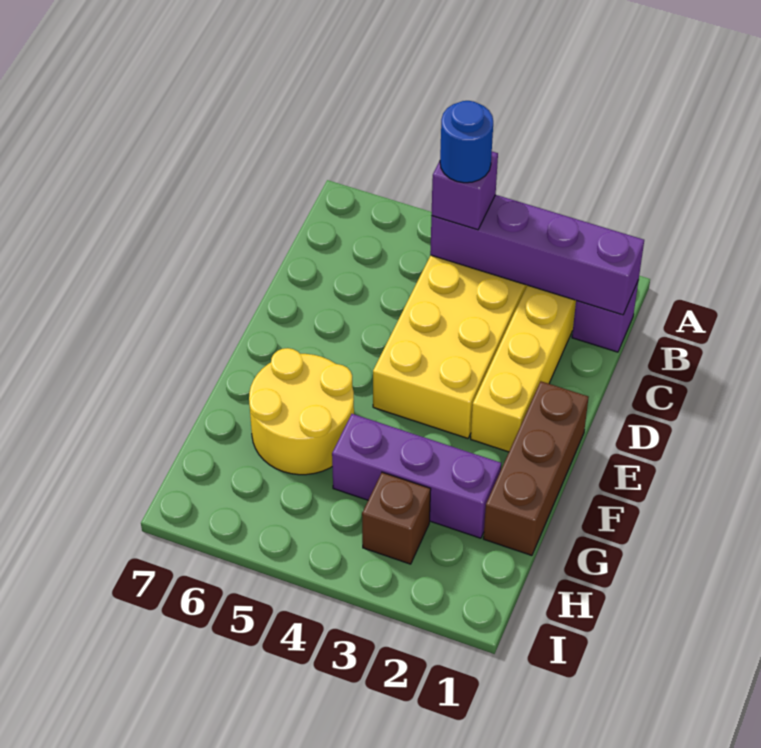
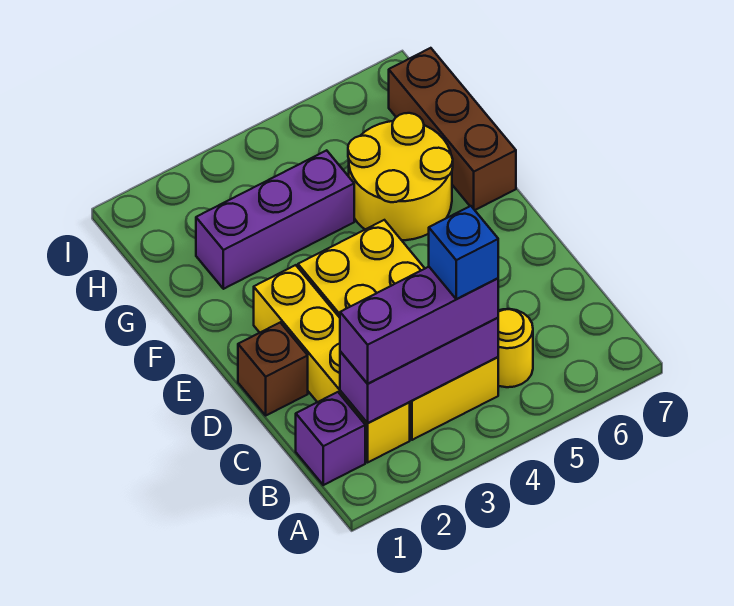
purple 1x4 brick [430,195,644,315] -> purple 1x3 brick [340,318,498,423]
purple 1x1 brick [431,152,498,230] -> purple 1x3 brick [340,267,498,384]
blue 1x1 round brick [440,101,493,183] -> blue 1x1 brick [429,206,498,299]
none -> yellow 1x1 round brick [498,309,533,387]
brown 1x3 brick [483,381,588,556] -> brown 1x3 brick moved to [389,48,516,210]
brown 1x1 brick [362,472,431,564] -> brown 1x1 brick moved to [238,323,308,415]

